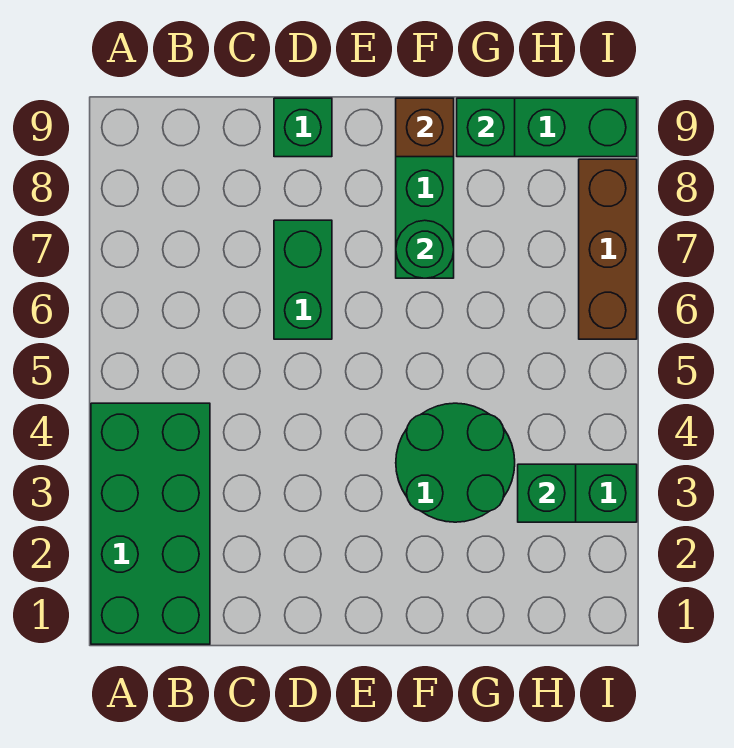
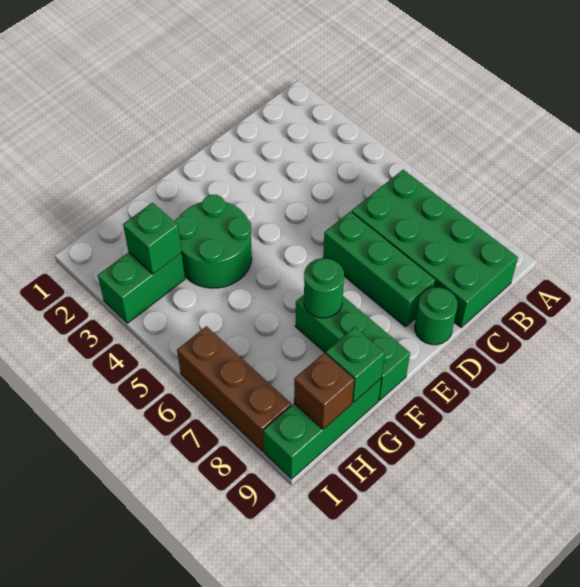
green 2x4 brick [91,403,210,644] -> green 2x4 brick moved to [352,170,518,328]
green 1x2 brick [274,220,332,339] -> green 1x3 brick [323,212,435,327]
green 1x1 brick [274,98,332,157] -> green 1x1 round brick [415,287,457,345]
brown 1x1 brick [396,98,454,157] -> brown 1x1 brick moved to [294,353,354,429]

